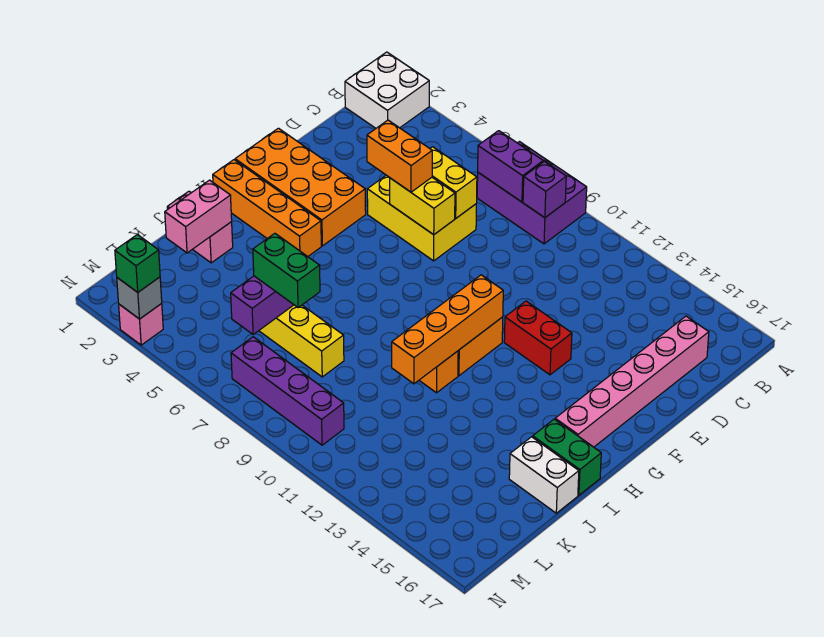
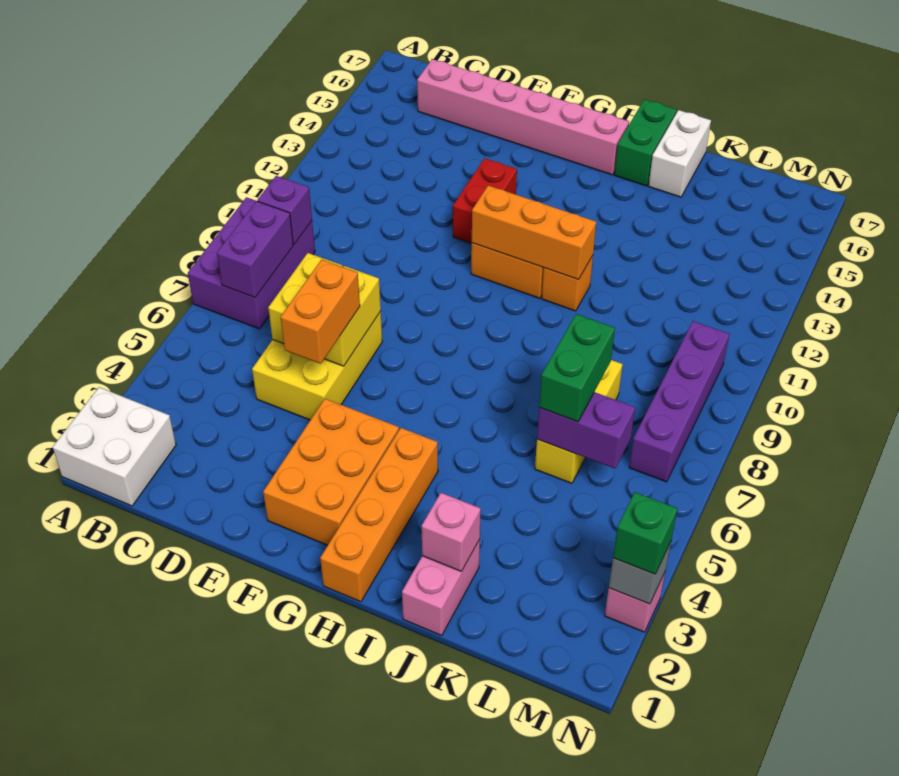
orange 2x4 brick [235,128,366,246] -> orange 2x3 brick [263,399,399,545]
orange 1x4 brick [392,275,503,384] -> orange 1x3 brick [472,185,596,280]
pink 1x2 brick [165,180,232,253] -> pink 1x1 brick [422,493,481,571]

